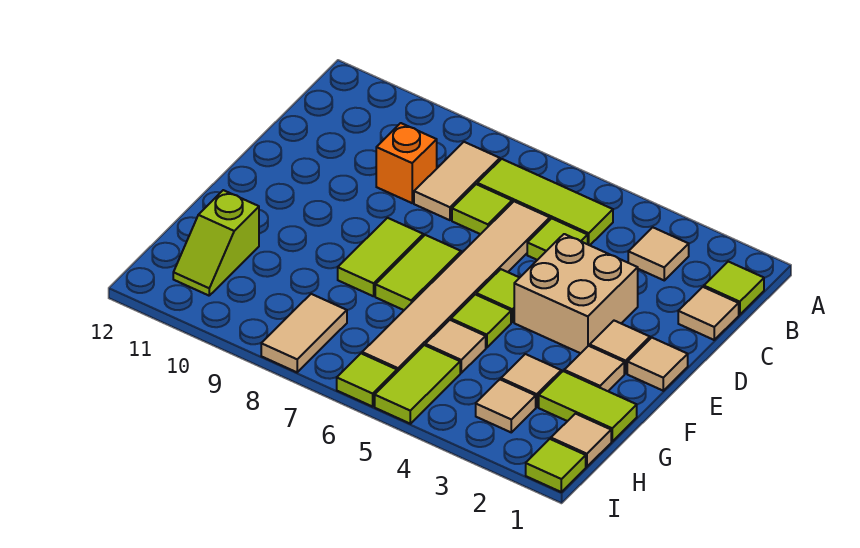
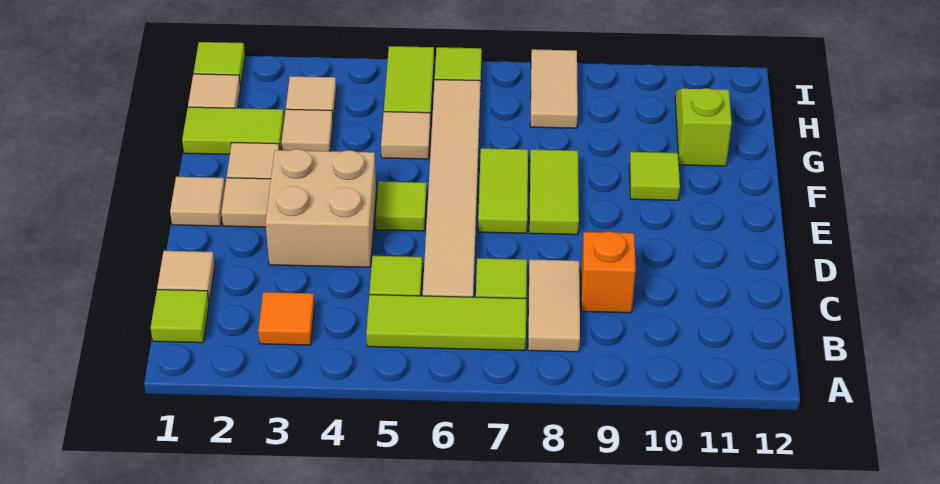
tan 1x1 tile [628,227,689,280] -> orange 1x1 tile [258,292,315,345]
lime 1x1 tile [451,294,511,348] -> lime 1x1 tile moved to [629,152,680,200]

